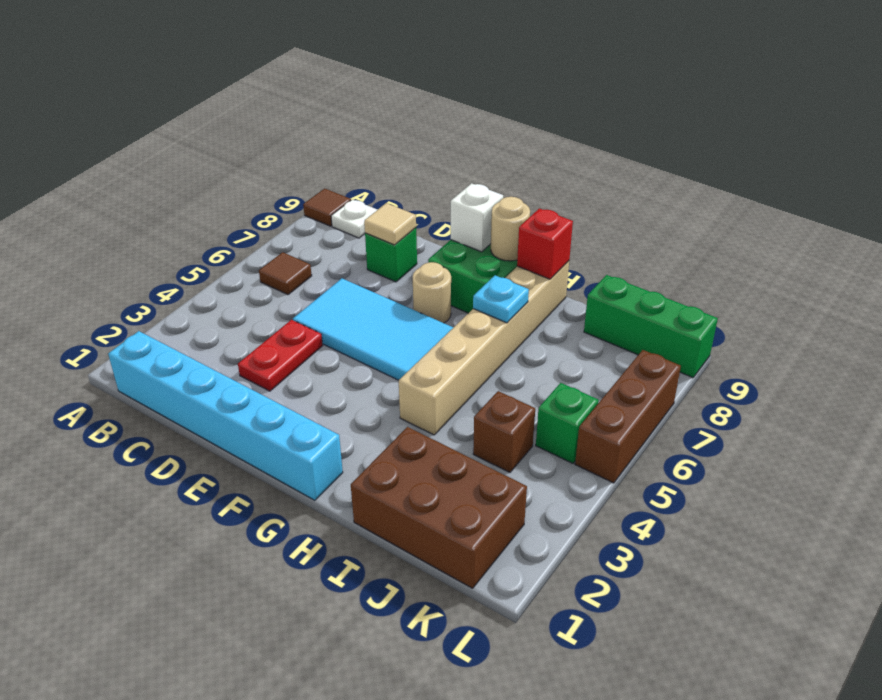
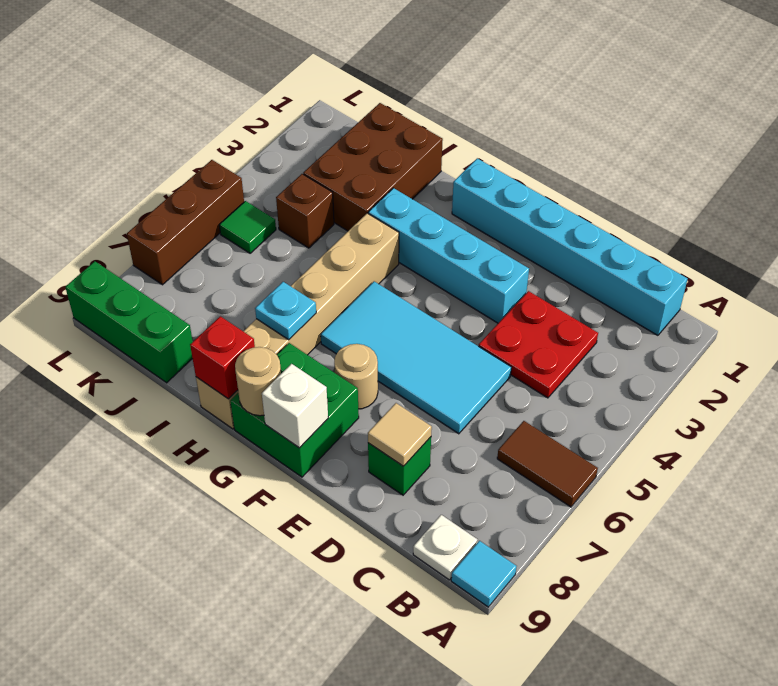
brown 1x1 tile [303,189,351,226] -> cyan 1x1 tile [451,541,517,607]
brown 1x1 tile [259,252,312,295] -> brown 1x2 tile [497,421,598,507]
red 1x2 plate [238,320,323,391] -> red 2x2 plate [479,291,598,398]
none -> cyan 1x4 brick [368,188,529,323]
brown 2x3 brick [351,427,527,588] -> brown 2x3 brick turned to [303,103,443,231]
green 1x1 brick [536,383,599,463] -> green 1x1 tile [219,201,276,253]

